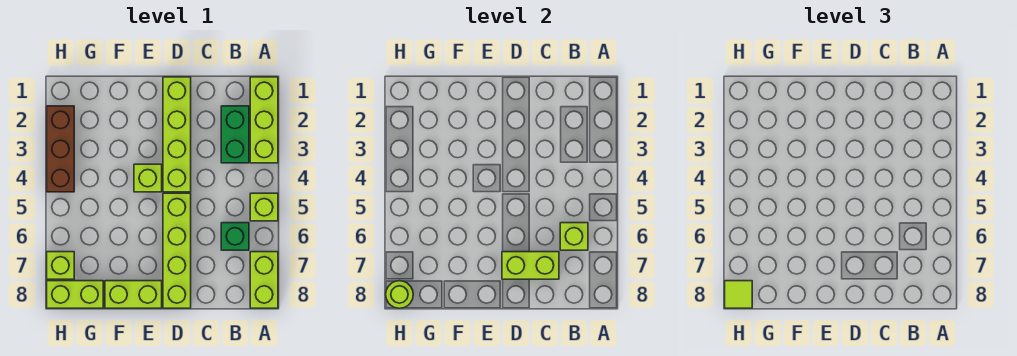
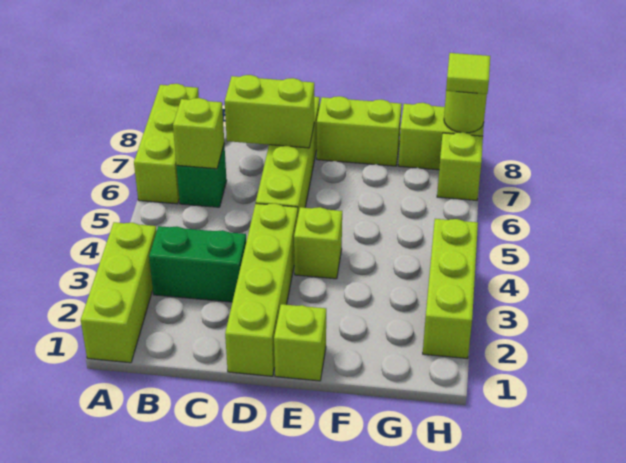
lime 1x1 brick [250,193,278,221] -> lime 1x1 brick moved to [274,304,326,381]
lime 1x2 brick [250,252,278,308] -> lime 1x3 brick [134,84,199,204]
green 1x2 brick [221,106,249,163] -> green 1x2 brick turned to [149,226,246,302]
brown 1x3 brick [47,106,74,192] -> lime 1x3 brick [423,219,478,359]

